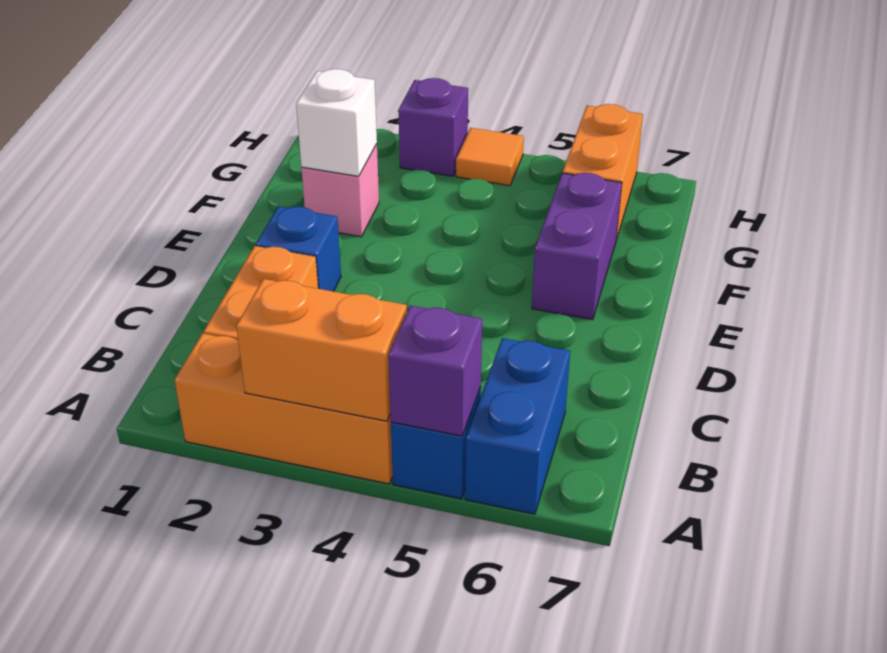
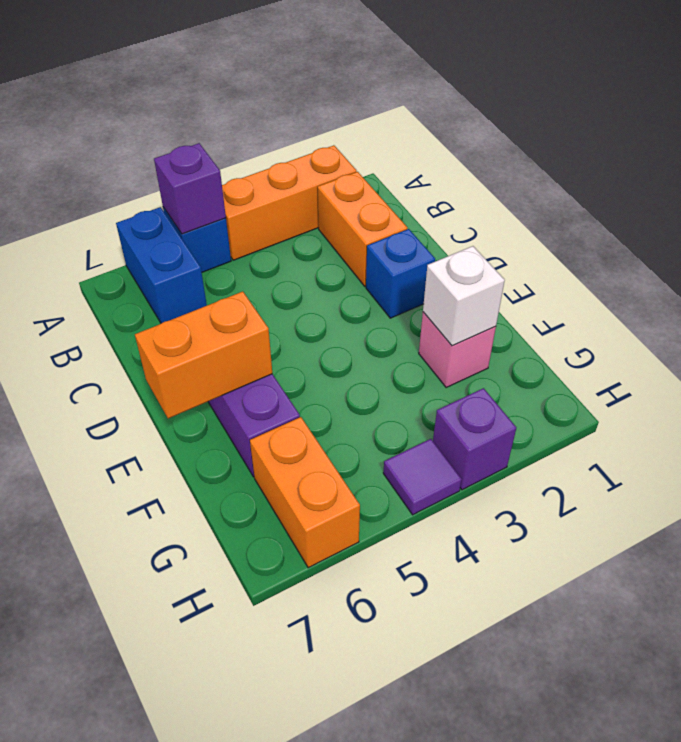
orange 1x2 brick [236,279,407,421] -> orange 1x2 brick moved to [135,291,272,419]
orange 1x1 tile [456,128,524,186] -> purple 1x1 tile [383,439,462,515]

